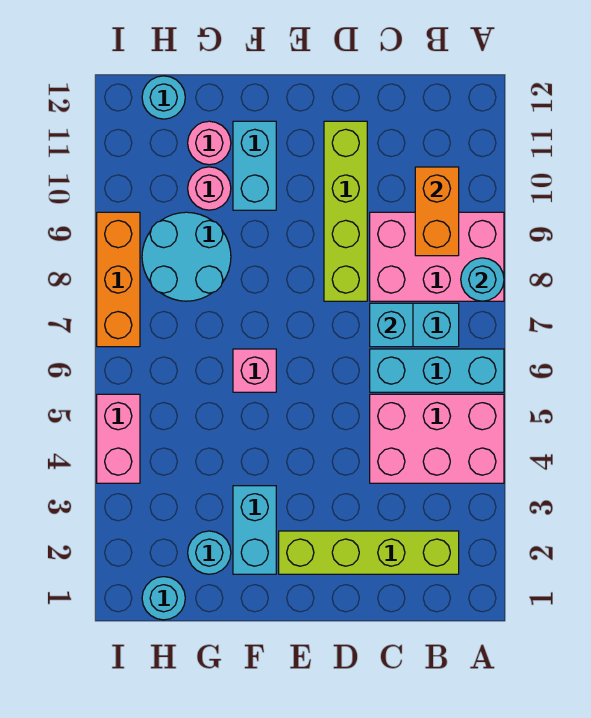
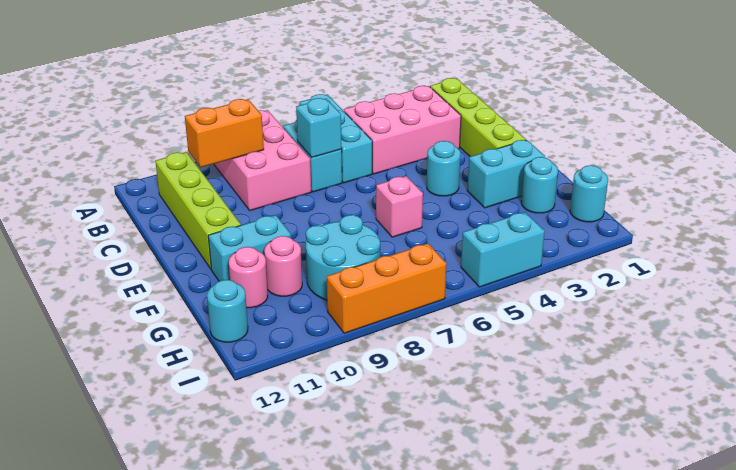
pink 2x3 brick [370,394,504,483] -> pink 2x3 brick turned to [344,86,461,174]
cyan 1x1 round brick [461,258,504,301] -> cyan 1x1 round brick moved to [427,141,461,196]
lime 1x4 brick [324,121,367,301] -> lime 1x4 brick turned to [155,152,241,269]
pink 1x2 brick [97,394,140,483] -> cyan 1x2 brick [461,212,545,287]

